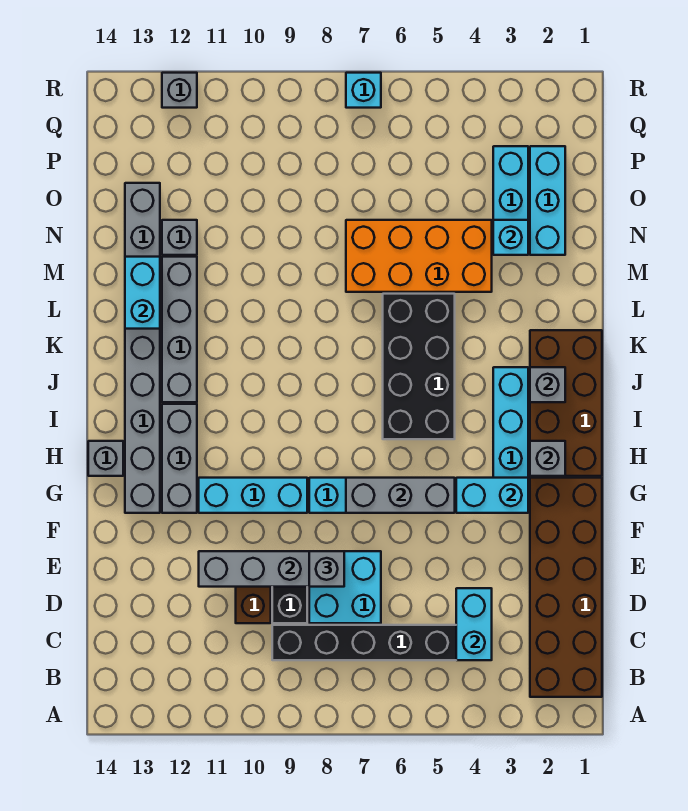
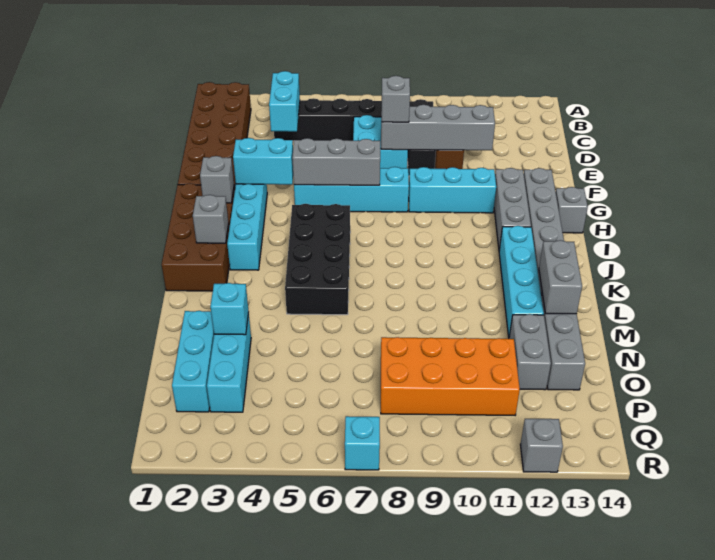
grey 1x4 brick [162,257,197,402] -> cyan 1x4 brick [499,226,544,337]
cyan 1x2 brick [125,257,160,329] -> grey 1x2 brick [539,240,582,314]
orange 2x4 brick [346,220,492,292] -> orange 2x4 brick moved to [381,337,520,415]
grey 1x1 brick [162,220,197,255] -> grey 1x2 brick [509,314,551,390]

